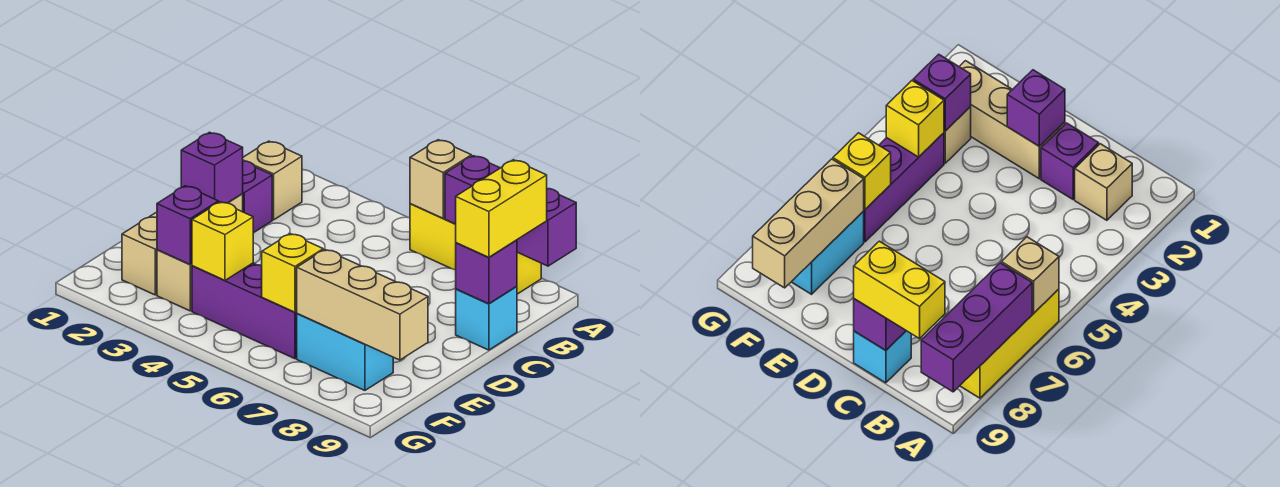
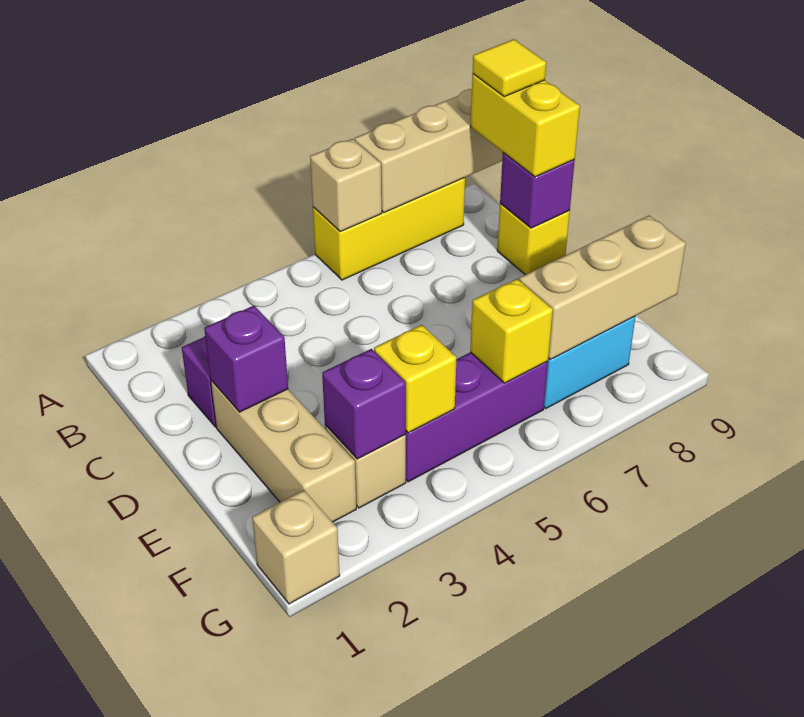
purple 1x3 brick [445,156,576,266] -> tan 1x3 brick [355,89,503,213]
tan 1x1 brick [243,141,302,220] -> tan 1x1 brick moved to [252,490,340,604]
none -> yellow 1x1 tile [473,39,546,97]
cyan 1x1 brick [456,286,517,350] -> yellow 1x1 brick [497,204,570,275]

